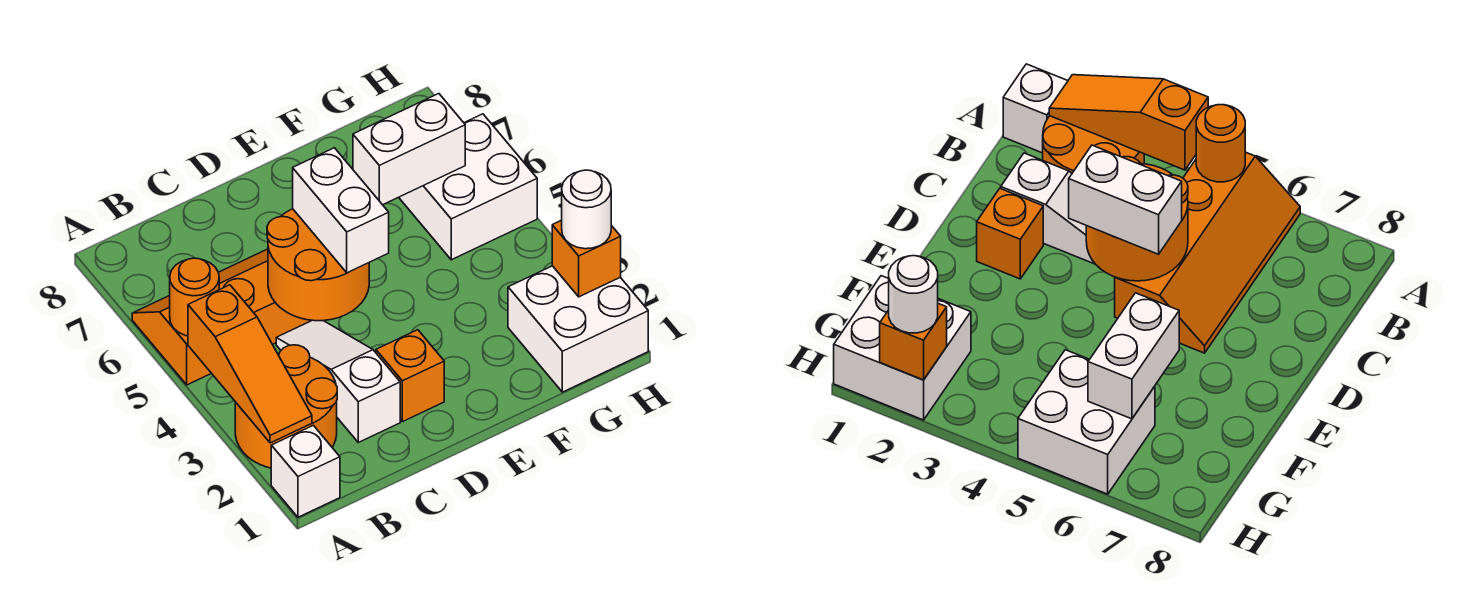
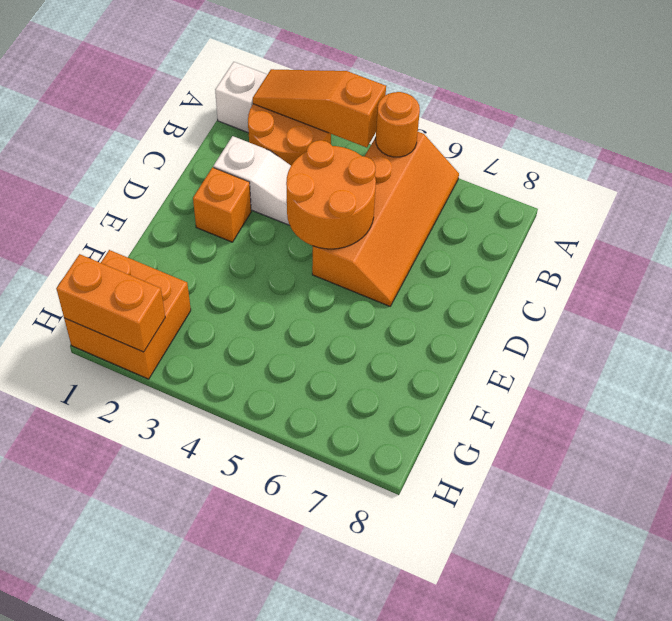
white 1x2 brick [293,148,389,273] -> none
white 1x2 brick [353,94,465,205] -> none
white 2x2 brick [508,266,648,392] -> orange 2x2 brick [64,250,191,379]
white 2x2 brick [399,114,537,260] -> none
orange 1x1 brick [552,220,621,297] -> orange 1x2 brick [56,254,165,352]
white 1x1 round brick [562,170,611,249] -> none

